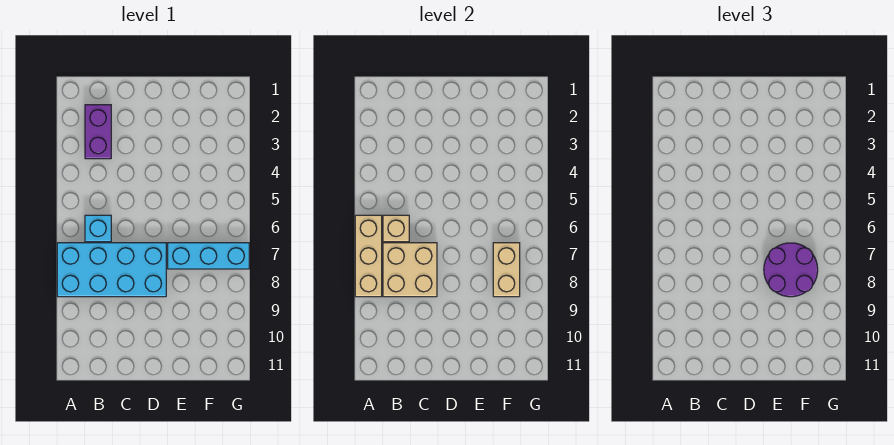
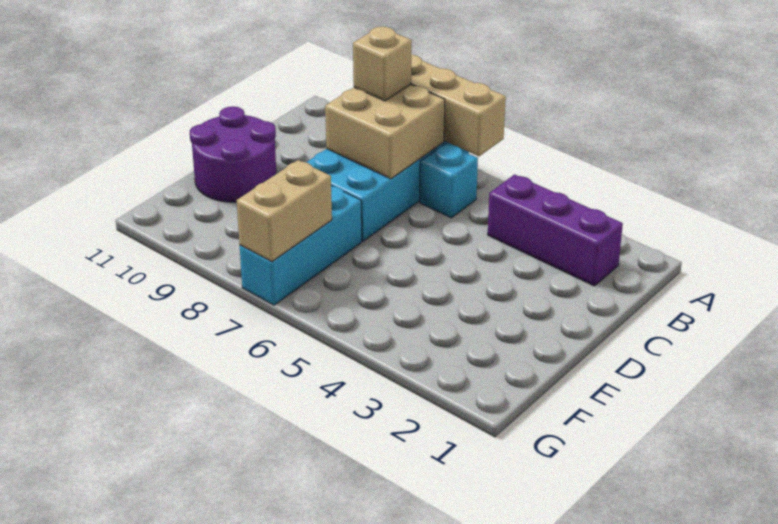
purple 1x2 brick [85,105,111,159] -> purple 1x3 brick [488,175,623,286]
tan 1x1 brick [383,215,409,242] -> tan 1x1 brick moved to [353,27,412,101]
purple 2x2 round brick [764,243,818,297] -> purple 2x2 round brick moved to [190,106,276,202]
tan 1x2 brick [493,243,520,297] -> tan 1x2 brick turned to [237,160,332,262]

